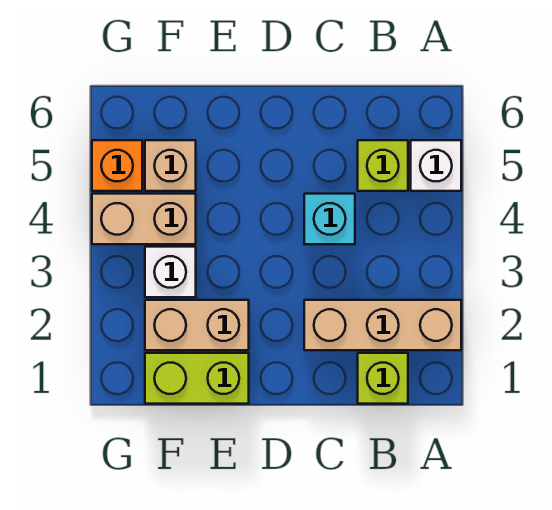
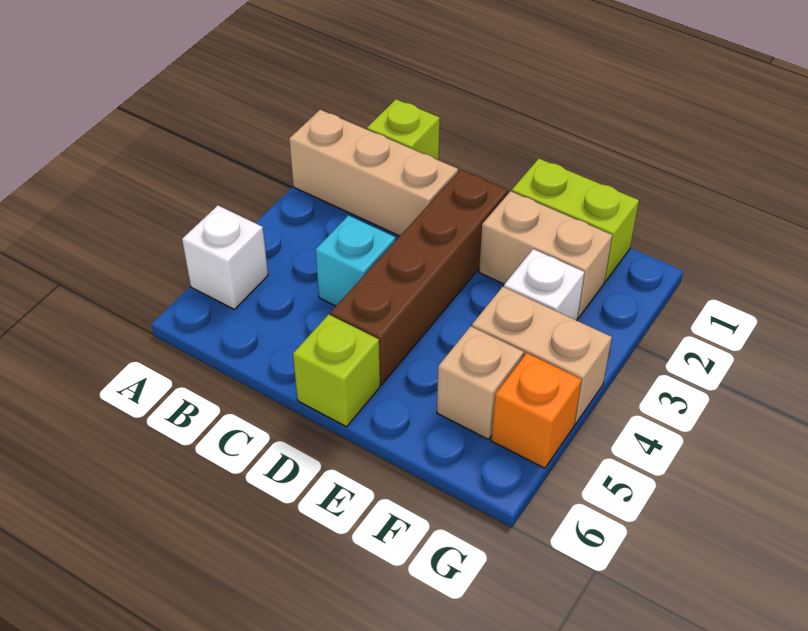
lime 1x1 brick [358,140,408,191] -> lime 1x1 brick moved to [293,314,380,427]
none -> brown 1x4 brick [330,170,508,385]

